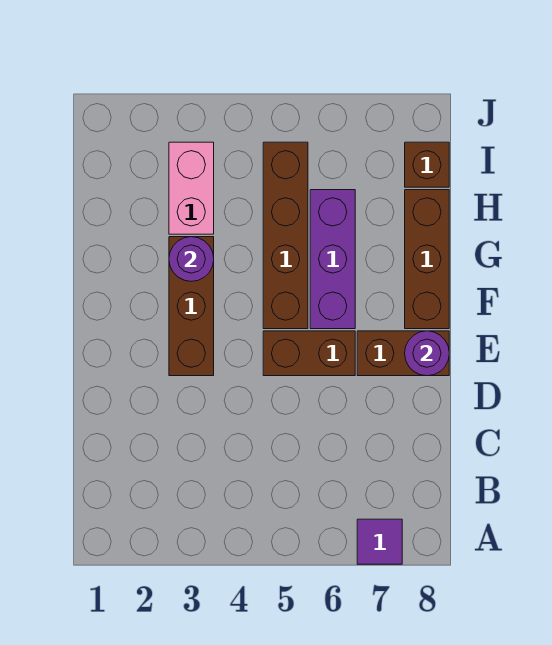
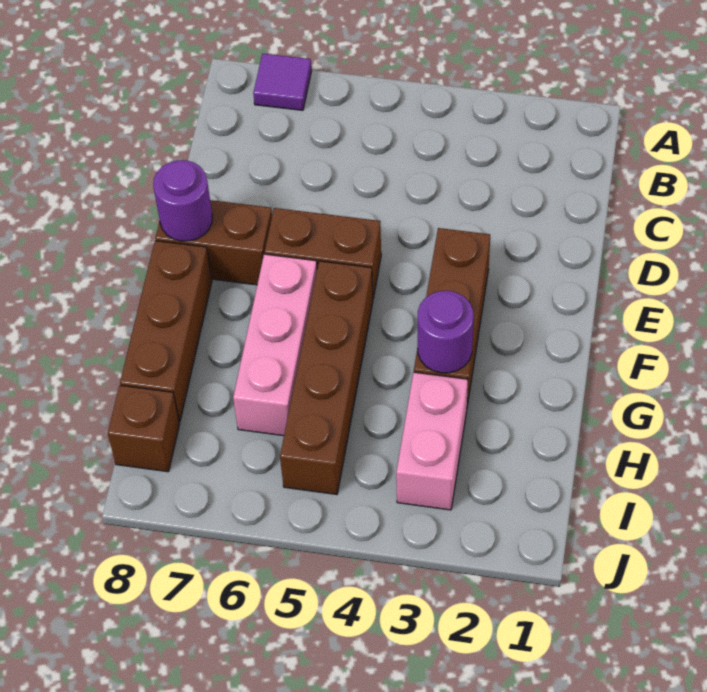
purple 1x3 brick [310,190,355,329] -> pink 1x3 brick [233,254,317,436]

